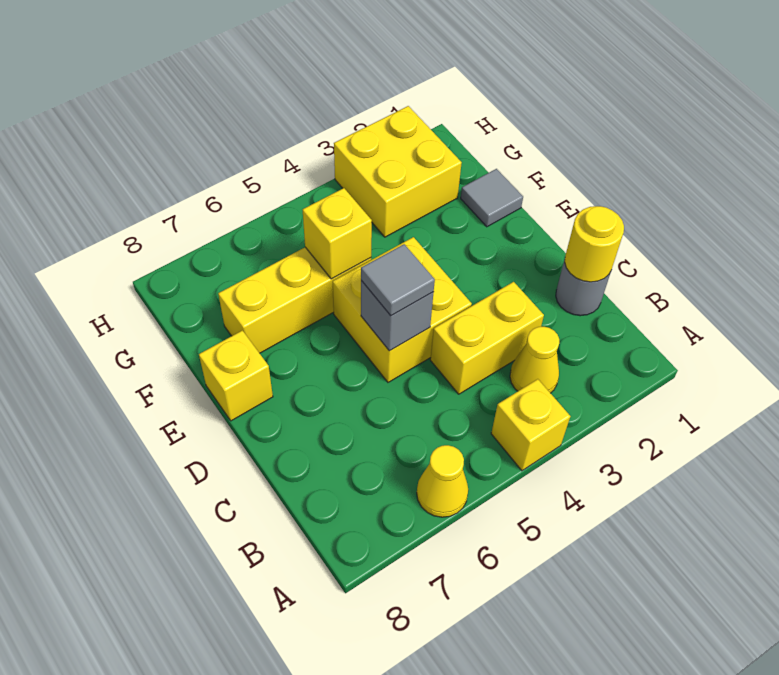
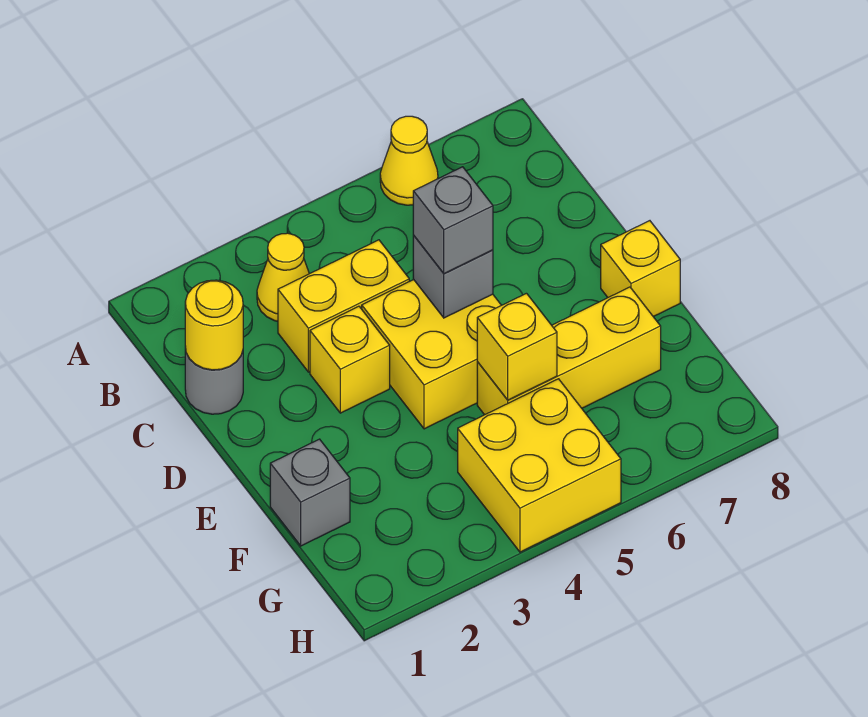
yellow 1x1 brick [491,379,570,471] -> yellow 1x1 brick moved to [310,306,390,413]
grey 1x1 tile [361,244,435,316] -> grey 1x1 brick [413,167,493,274]
grey 1x1 tile [461,169,523,227] -> grey 1x1 brick [270,439,350,546]
yellow 2x2 brick [334,106,462,237] -> yellow 2x2 brick moved to [458,379,621,552]

